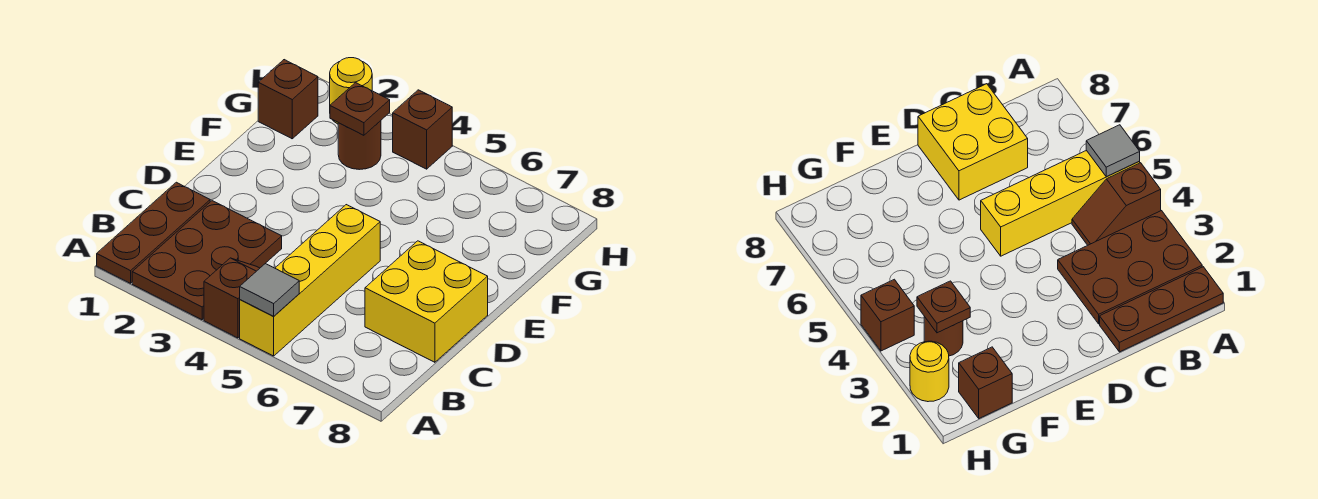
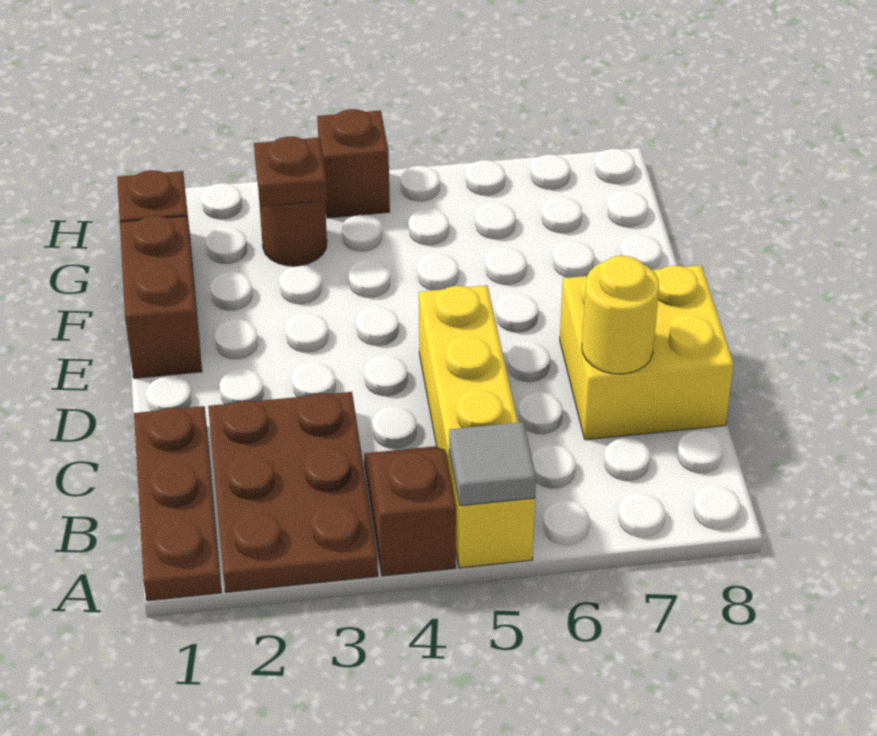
none -> brown 1x2 brick [120,216,202,378]
yellow 1x1 round brick [330,58,372,124] -> yellow 1x1 round brick moved to [582,256,659,374]

